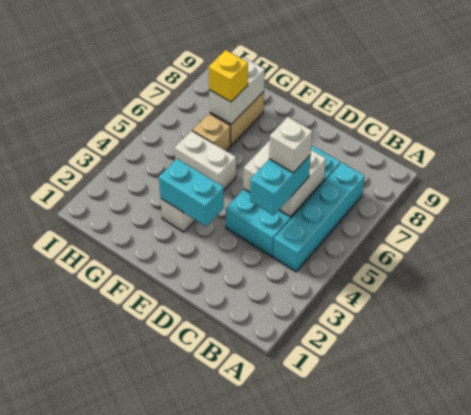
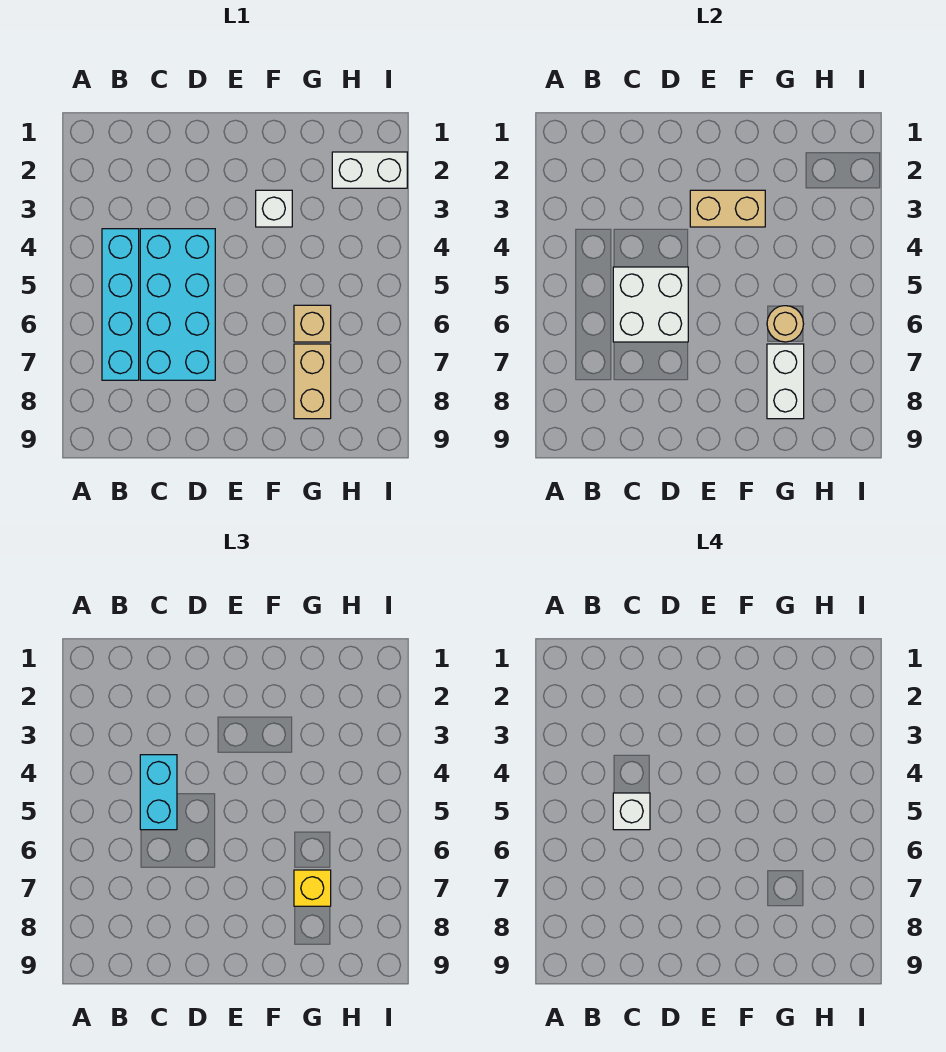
cyan 1x2 brick [159,159,224,226] -> tan 1x2 brick [690,190,765,227]
white 1x2 brick [175,131,236,190] -> white 1x2 brick moved to [332,152,407,188]
none -> tan 1x1 round brick [767,306,804,342]

